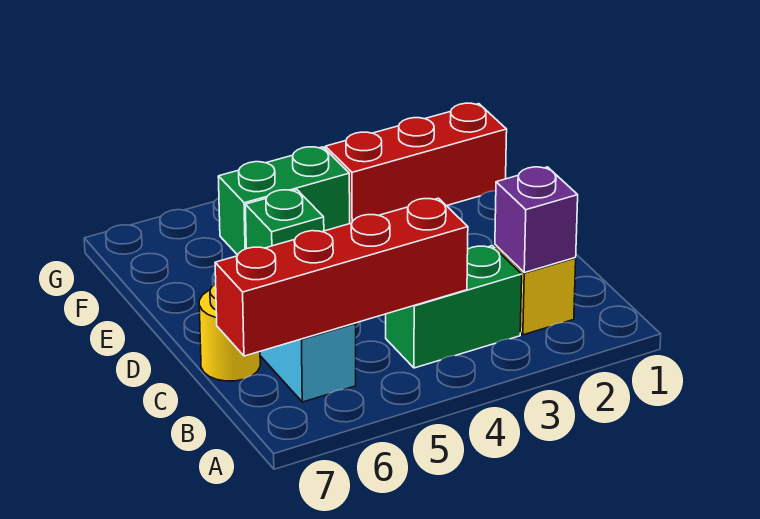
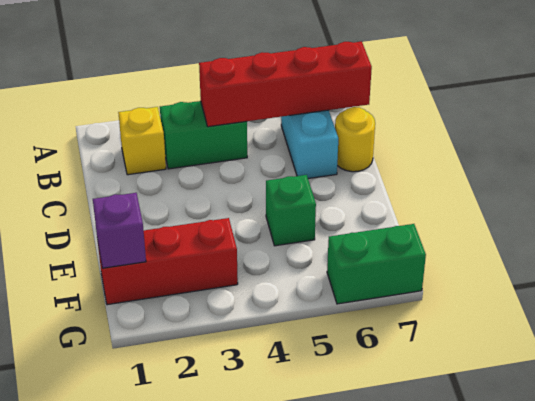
purple 1x1 brick [495,167,578,273] -> purple 1x1 brick moved to [93,193,146,268]
green 1x2 brick [218,147,350,255] -> green 1x2 brick moved to [327,224,426,304]

